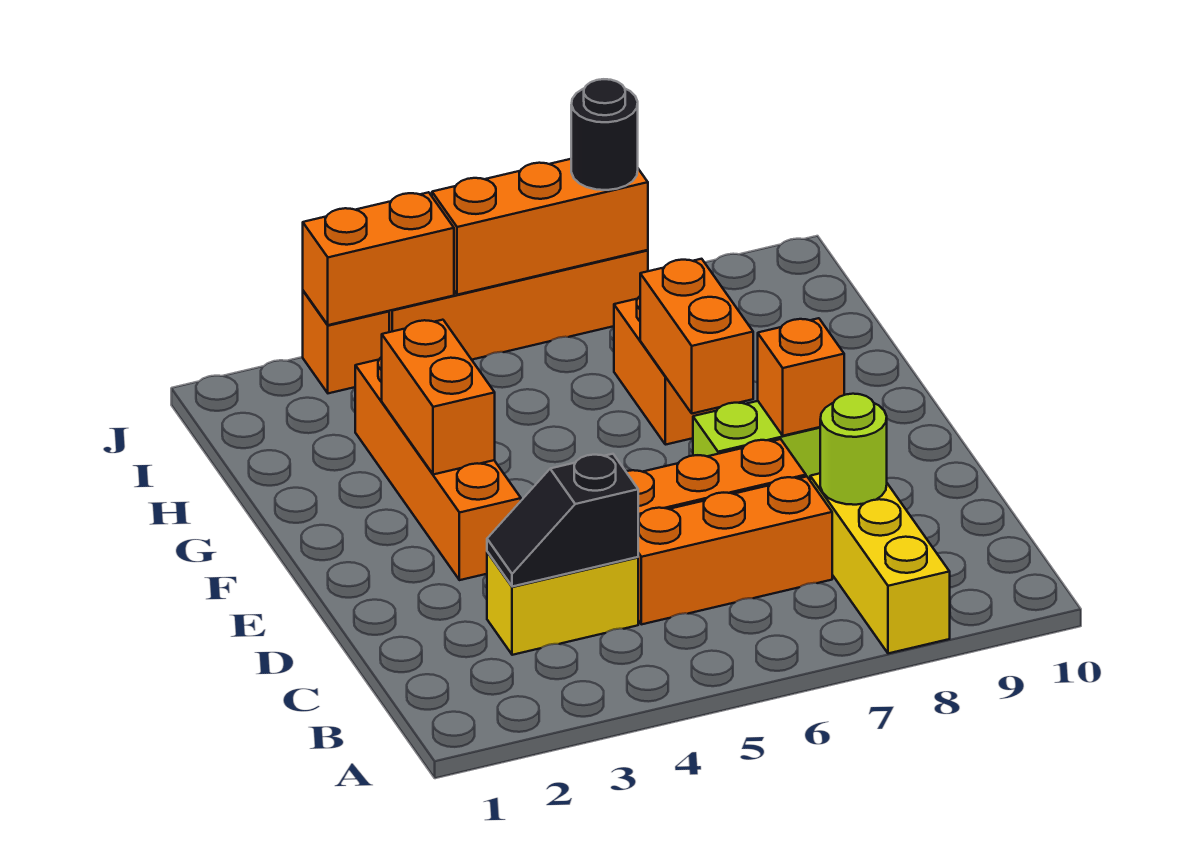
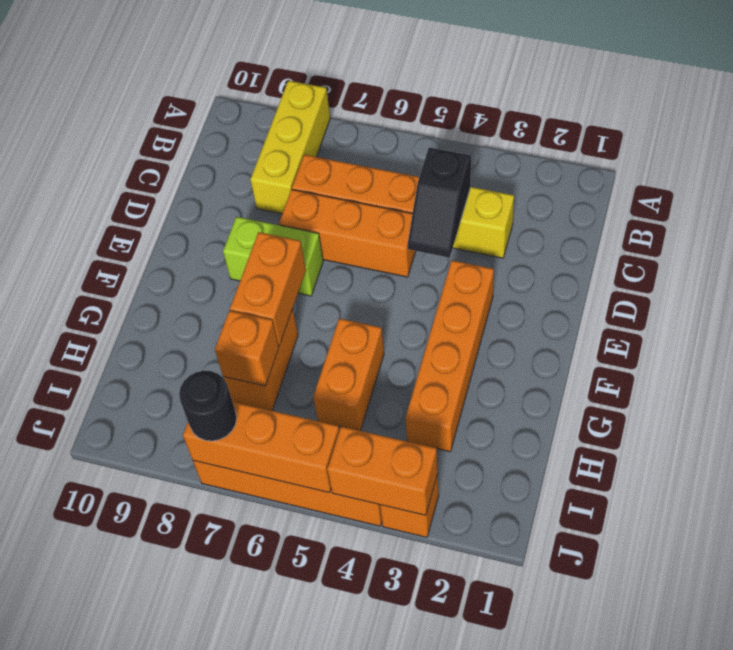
black 1x2 slope [487,454,638,587] -> black 1x2 slope turned to [408,147,471,258]
lime 1x1 round brick [820,394,887,505] -> none
orange 1x1 brick [758,318,844,436] -> orange 1x1 brick moved to [215,311,279,386]
orange 1x2 brick [382,320,495,475] -> orange 1x2 brick moved to [313,319,384,431]

